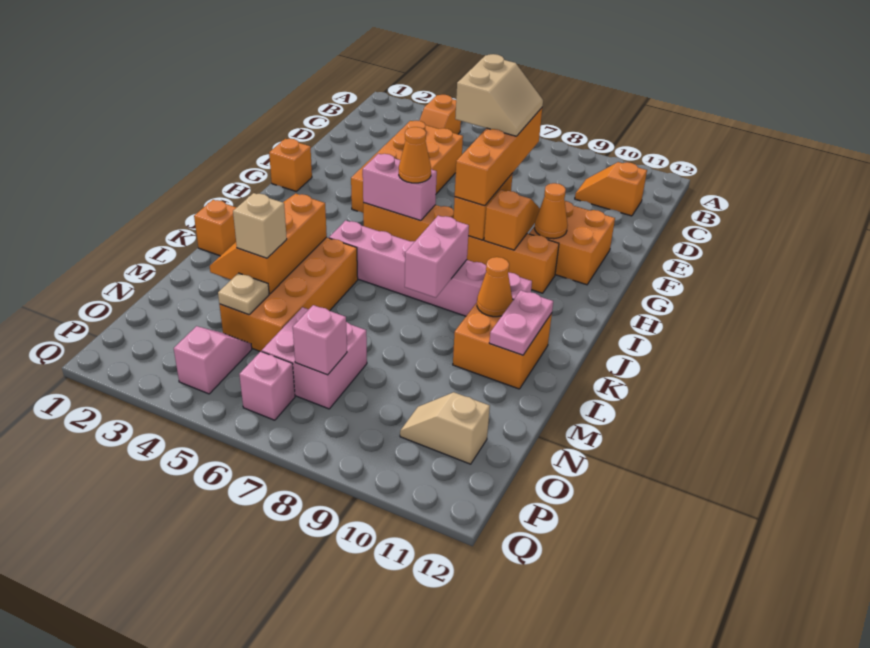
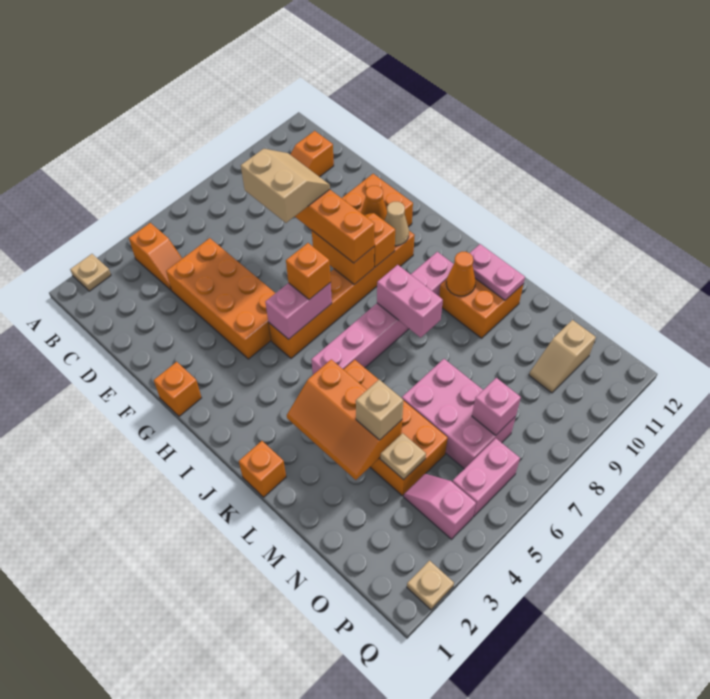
none -> tan 1x1 plate [70,254,111,291]
orange 1x1 cone [399,127,431,183] -> orange 1x1 brick [286,243,331,300]
none -> tan 1x1 cone [385,202,409,246]
pink 2x2 brick [262,307,367,409] -> pink 2x3 brick [402,359,516,469]
pink 1x1 brick [239,351,295,420] -> pink 1x2 brick [453,438,520,517]
none -> tan 1x1 plate [407,561,454,610]

